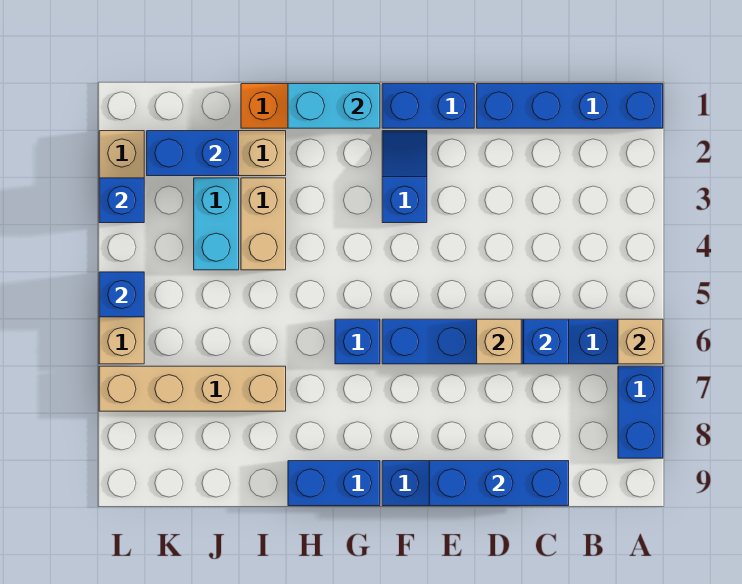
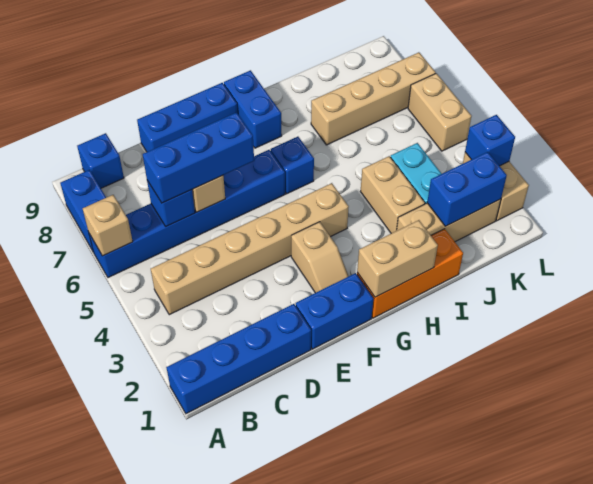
none -> tan 1x6 brick [151,183,349,315]
blue 1x3 brick [429,461,569,506] -> blue 1x3 brick moved to [143,112,254,203]
blue 1x2 slope [382,131,427,223] -> tan 1x2 slope [291,222,349,293]
cyan 1x2 brick [288,84,380,128] -> tan 1x2 brick [357,220,438,297]
blue 1x2 brick [288,461,380,506] -> blue 1x2 brick turned to [224,70,282,148]
blue 1x1 brick [99,272,144,317] -> blue 1x1 brick moved to [77,133,124,188]

